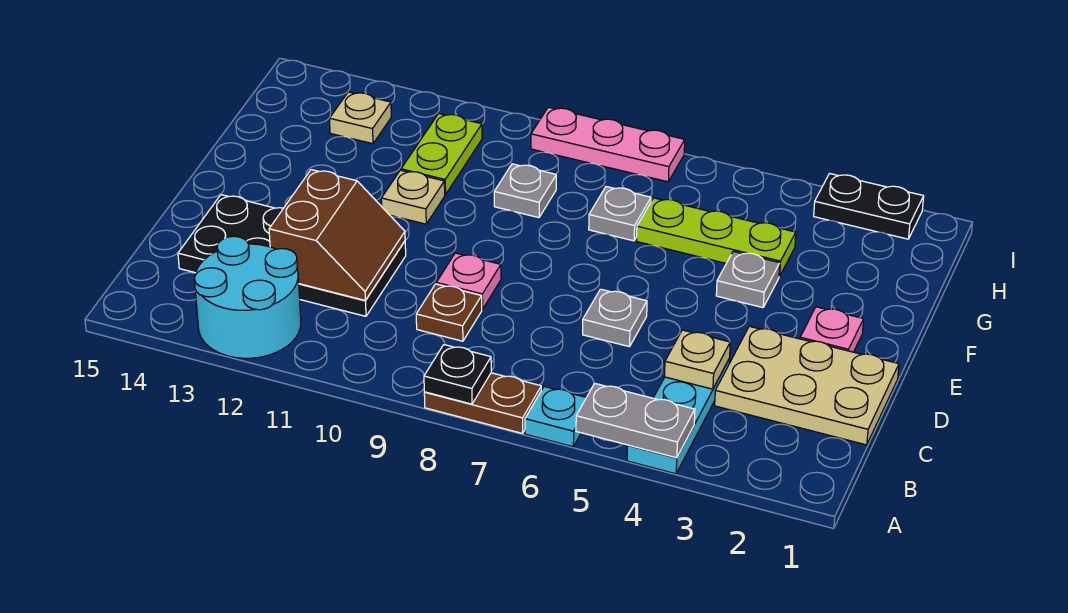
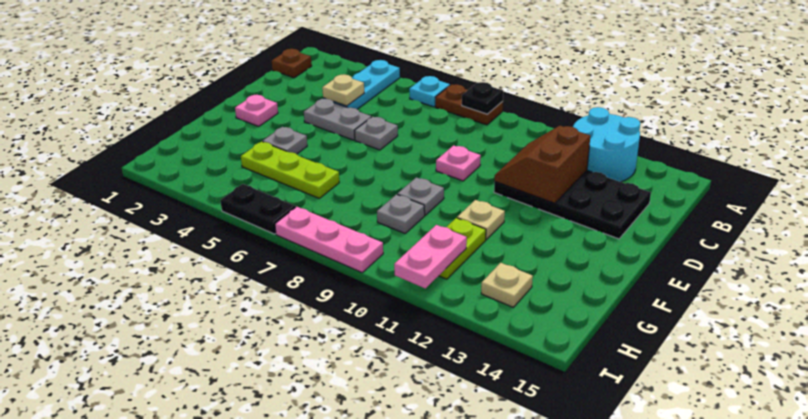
grey 1x2 plate [576,384,695,458] -> grey 1x2 plate moved to [304,99,371,140]
tan 2x3 plate [715,326,899,445] -> none
brown 1x1 plate [416,284,482,341] -> brown 1x1 plate moved to [272,49,312,78]
grey 1x1 plate [589,187,651,241] -> grey 1x1 plate moved to [397,177,444,215]
none -> pink 1x2 plate [394,225,467,288]
black 1x2 plate [814,174,924,239] -> black 1x2 plate moved to [220,184,296,234]

